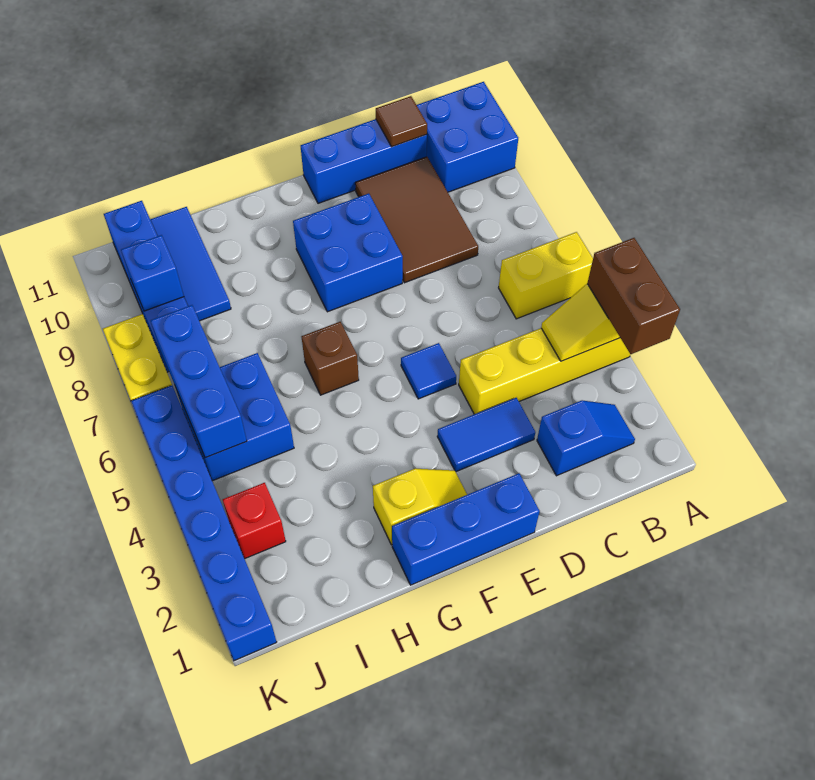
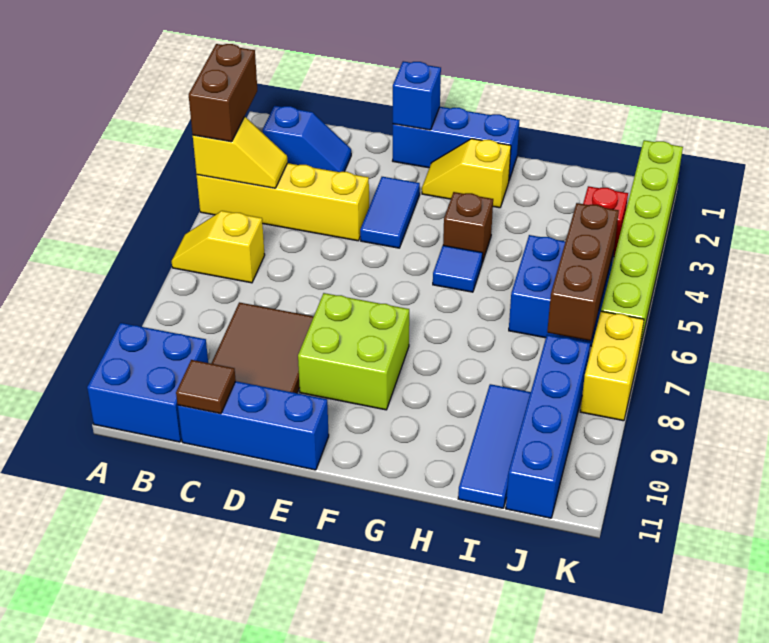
yellow 1x2 brick [499,232,593,319] -> yellow 1x2 slope [172,211,265,283]
blue 1x2 slope [537,400,635,476] -> blue 1x2 slope turned to [263,106,351,172]
blue 1x2 tile [437,398,535,472] -> blue 1x2 tile turned to [360,177,420,248]
blue 1x1 tile [401,343,456,399] -> blue 1x1 tile moved to [433,245,483,292]
blue 2x2 brick [293,194,403,312] -> lime 2x2 brick [298,293,409,410]
brown 1x1 brick [301,322,359,395] -> brown 1x1 brick moved to [443,192,493,263]
blue 1x3 brick [151,305,247,458] -> brown 1x3 brick [547,203,619,341]
blue 1x1 brick [121,235,184,311] -> blue 1x1 brick moved to [393,61,441,130]
blue 1x6 brick [131,385,276,661] -> lime 1x6 brick [601,140,683,352]

